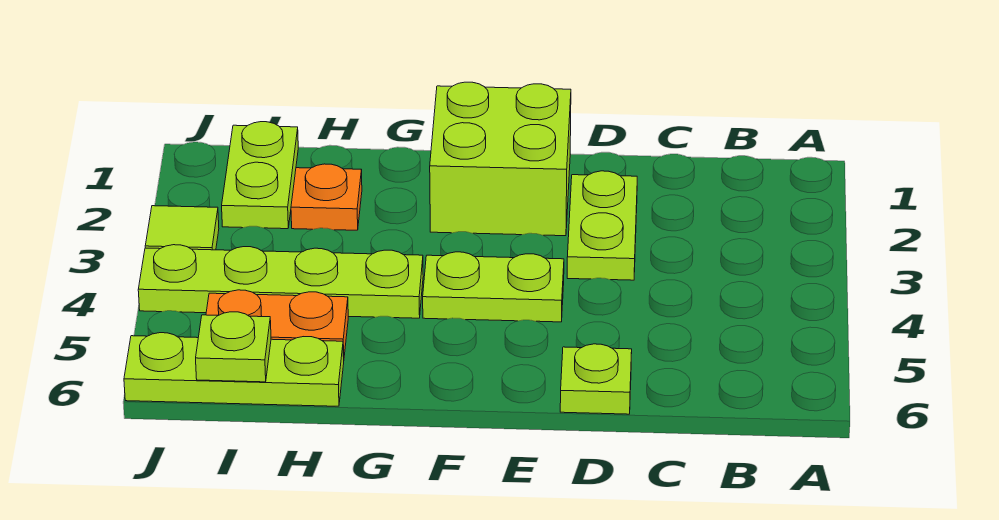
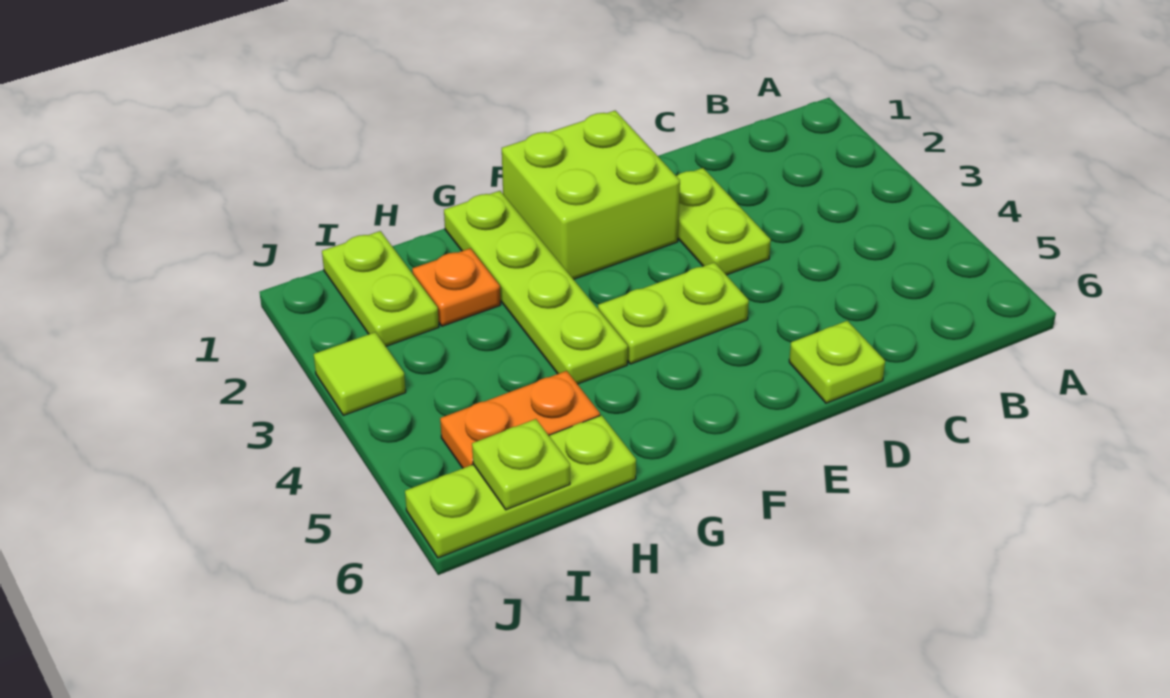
lime 1x4 plate [138,245,423,318] -> lime 1x4 plate turned to [444,191,628,384]

